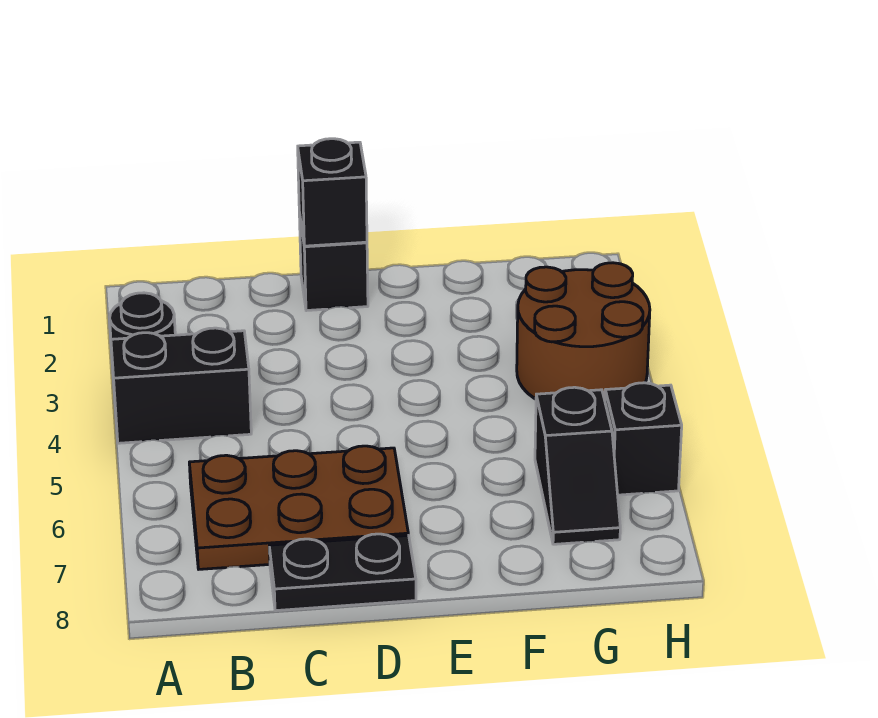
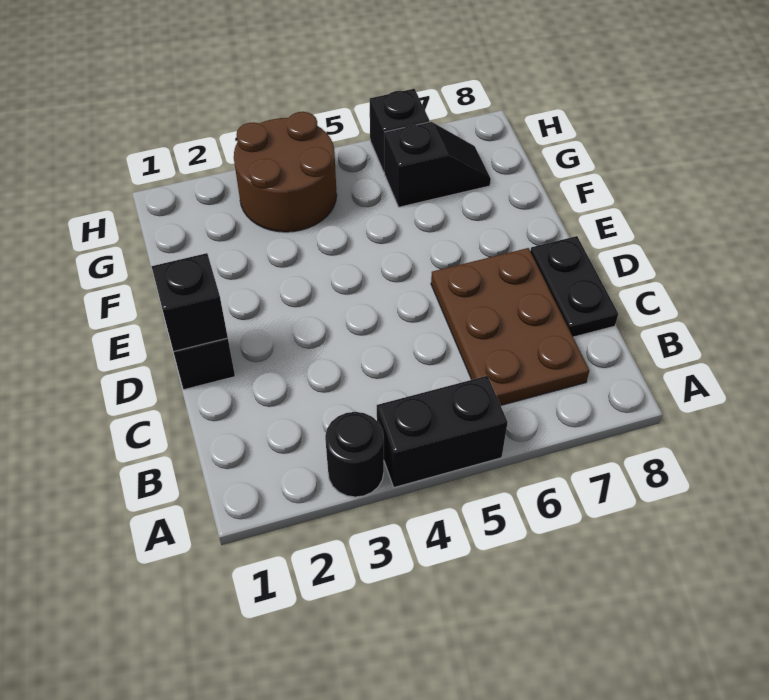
black 1x2 brick [111,328,251,443] -> black 1x2 brick turned to [377,376,508,487]

